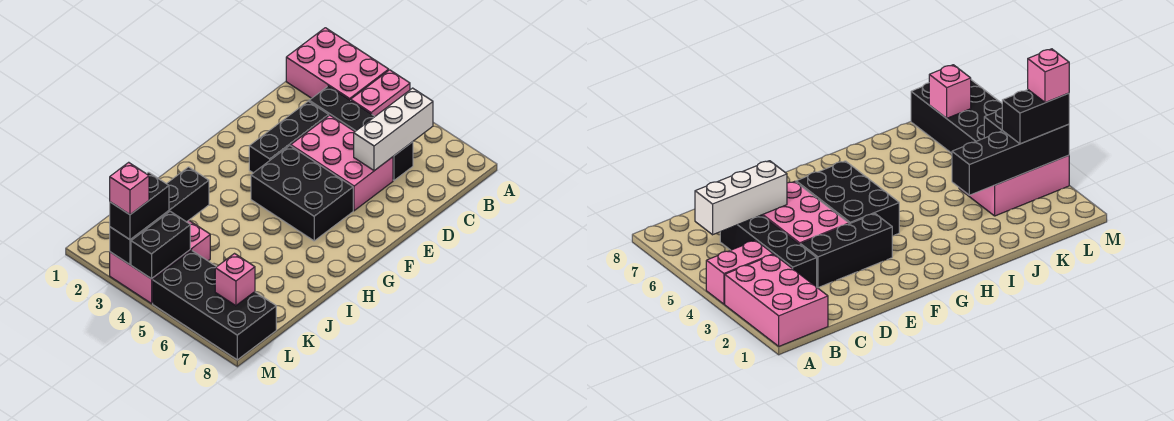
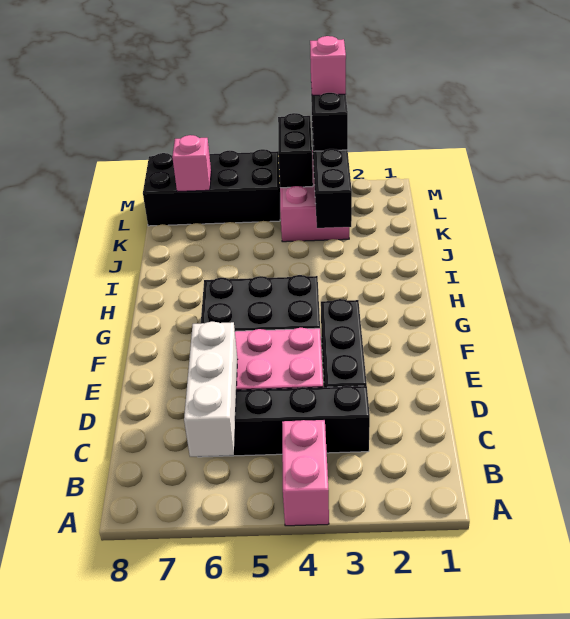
pink 2x3 brick [286,28,389,100] -> none

